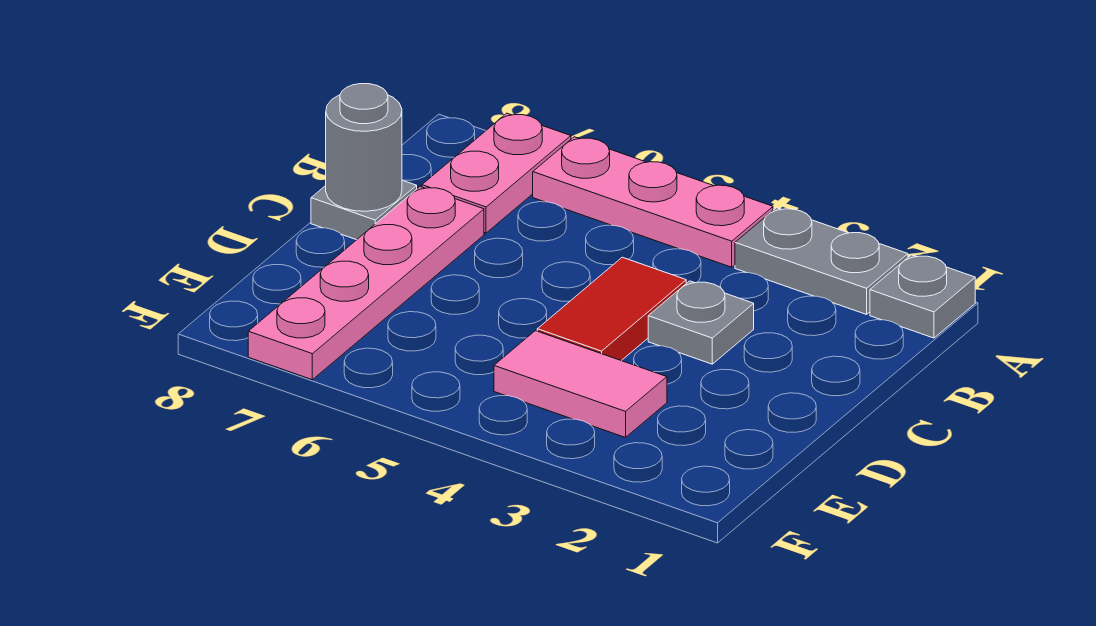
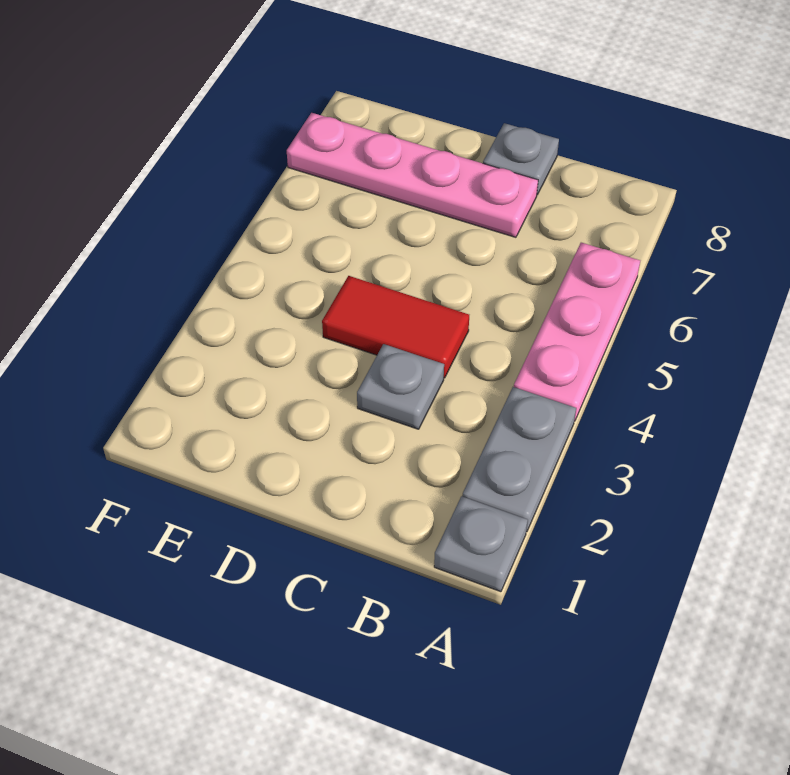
pink 1x2 plate [422,113,571,233] -> none
grey 1x1 round brick [326,84,402,211] -> none
pink 1x2 tile [494,331,667,437] -> none

